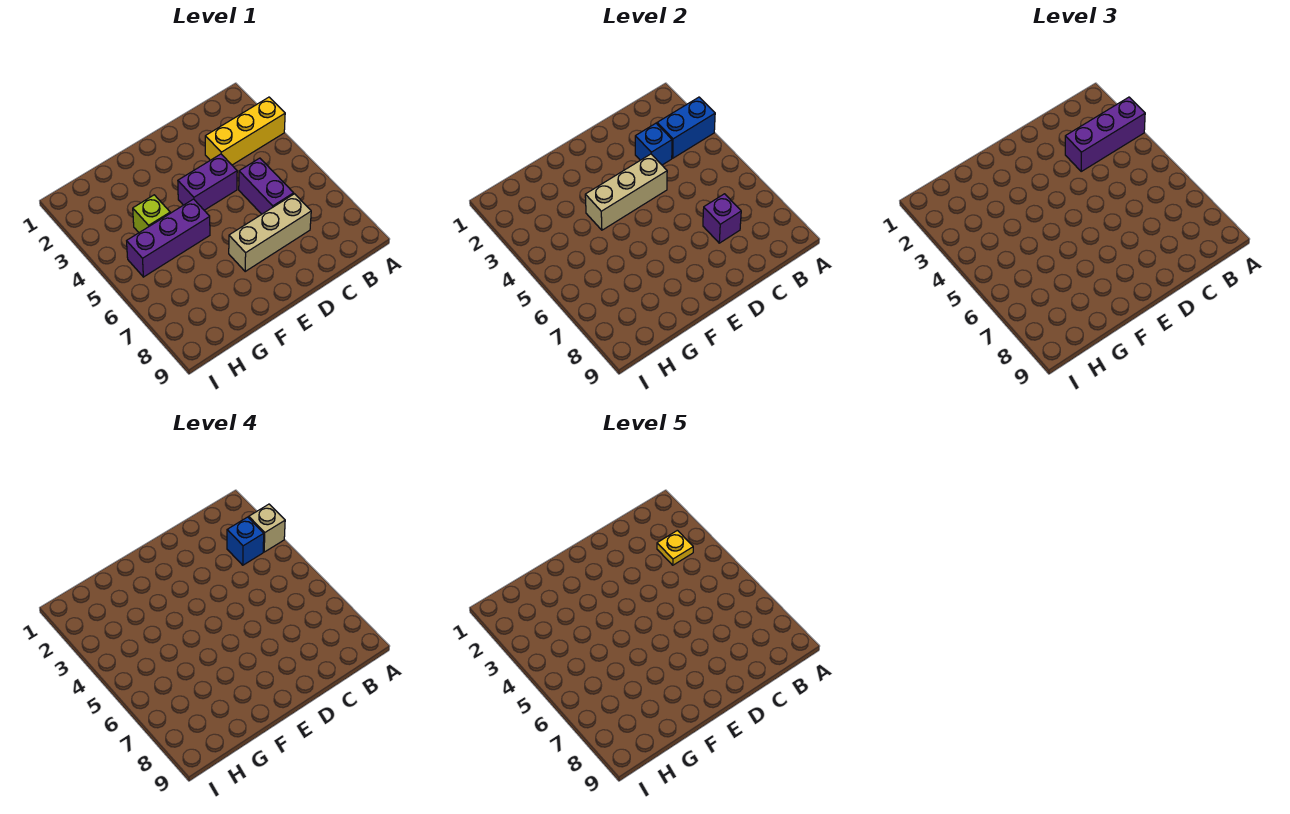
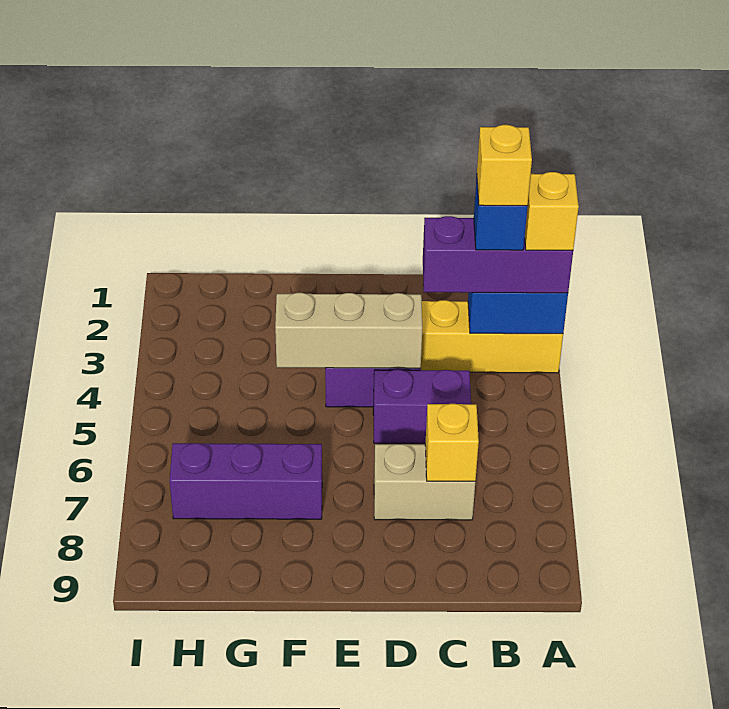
tan 1x1 brick [249,504,285,552] -> yellow 1x1 brick [525,172,579,250]
yellow 1x1 plate [657,530,693,565] -> yellow 1x1 brick [477,125,532,206]
blue 1x1 brick [635,123,672,165] -> none
purple 1x2 brick [239,158,294,214] -> purple 1x2 brick turned to [373,370,471,443]
tan 1x3 brick [229,194,311,271] -> tan 1x2 brick [374,444,475,520]
purple 1x1 brick [703,194,741,243] -> yellow 1x1 brick [425,404,479,481]
purple 1x3 brick [127,199,210,277] -> purple 1x3 brick moved to [169,443,322,519]
lime 1x1 brick [133,195,170,232] -> none

